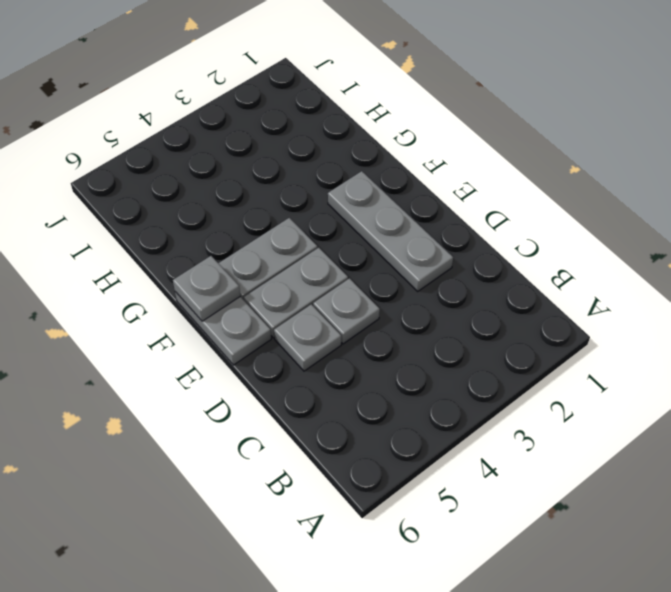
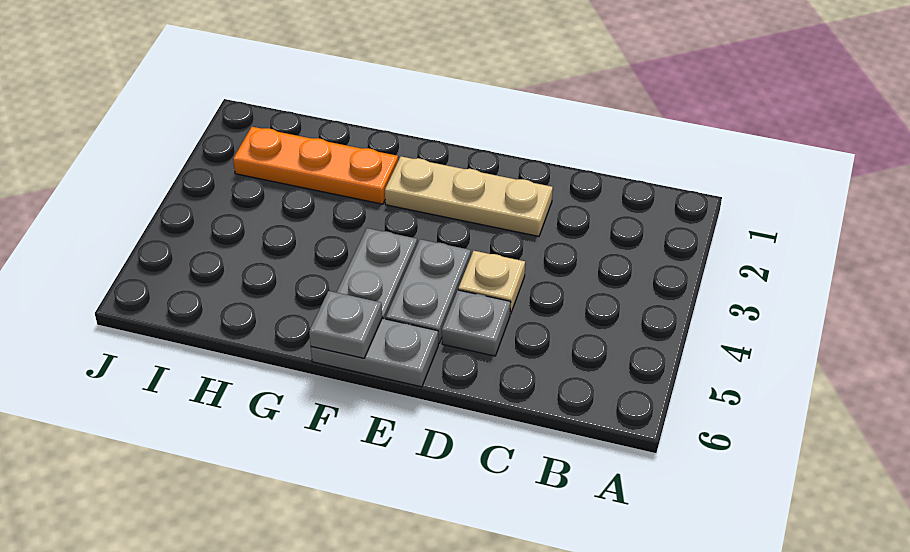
grey 1x3 plate [328,171,453,291] -> tan 1x3 plate [385,156,553,236]
grey 1x1 plate [313,278,380,344] -> tan 1x1 plate [458,251,525,314]
none -> orange 1x3 plate [233,127,398,204]

